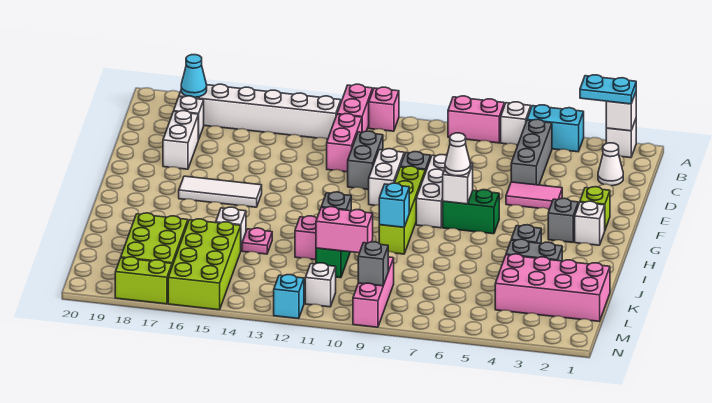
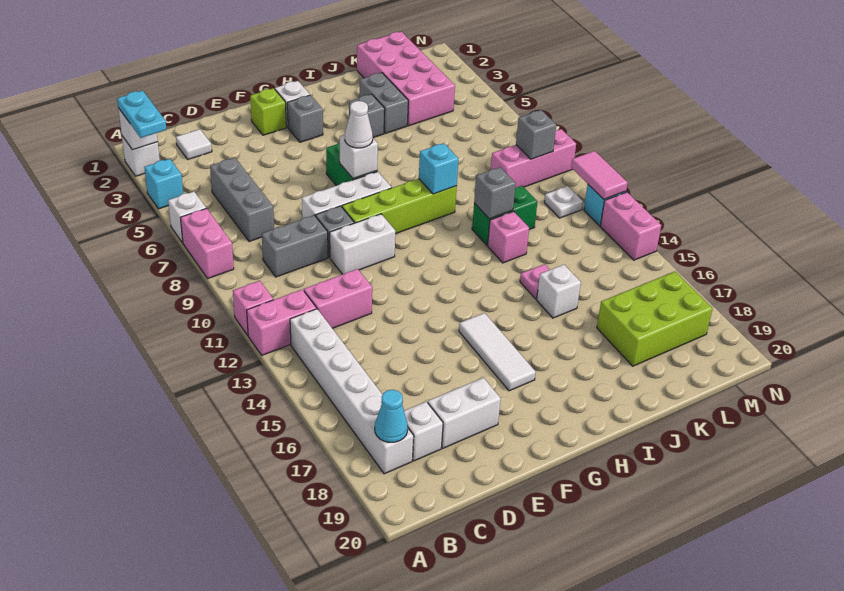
cyan 1x2 brick [527,105,584,152] -> cyan 1x1 brick [144,159,183,209]
grey 1x3 brick [511,119,552,185] -> grey 1x3 brick turned to [210,158,274,242]
white 1x1 cone [598,143,623,186] -> white 1x1 tile [176,129,212,159]
grey 1x2 brick [348,131,383,189] -> grey 1x2 brick moved to [262,215,328,277]
pink 1x2 tile [506,182,562,209] -> pink 1x2 tile moved to [571,151,628,199]
pink 1x2 brick [316,207,373,253] -> pink 1x2 brick moved to [600,192,661,260]
lime 2x4 brick [168,219,241,310] -> none
white 1x1 brick [305,263,336,307] -> white 1x1 plate [544,186,583,218]
lime 1x2 brick [115,257,172,304] -> none

